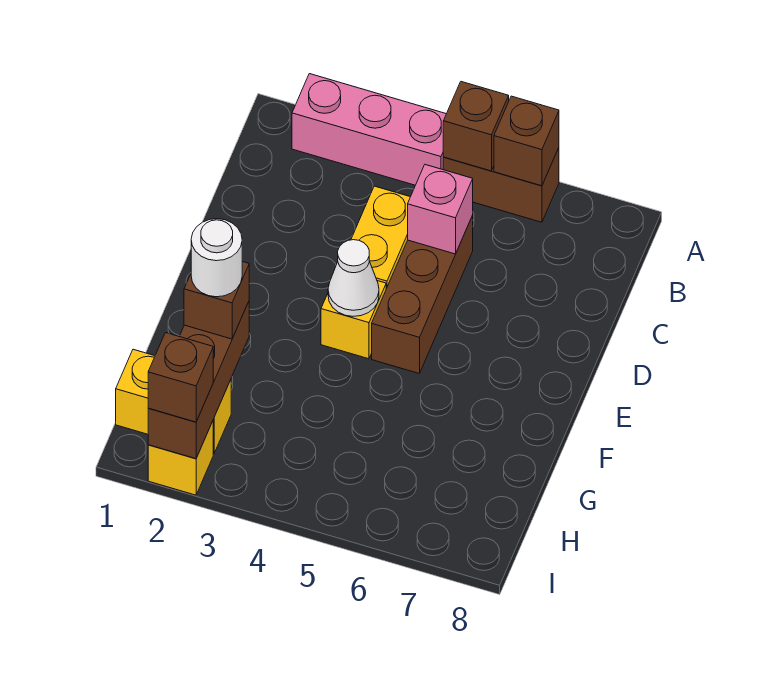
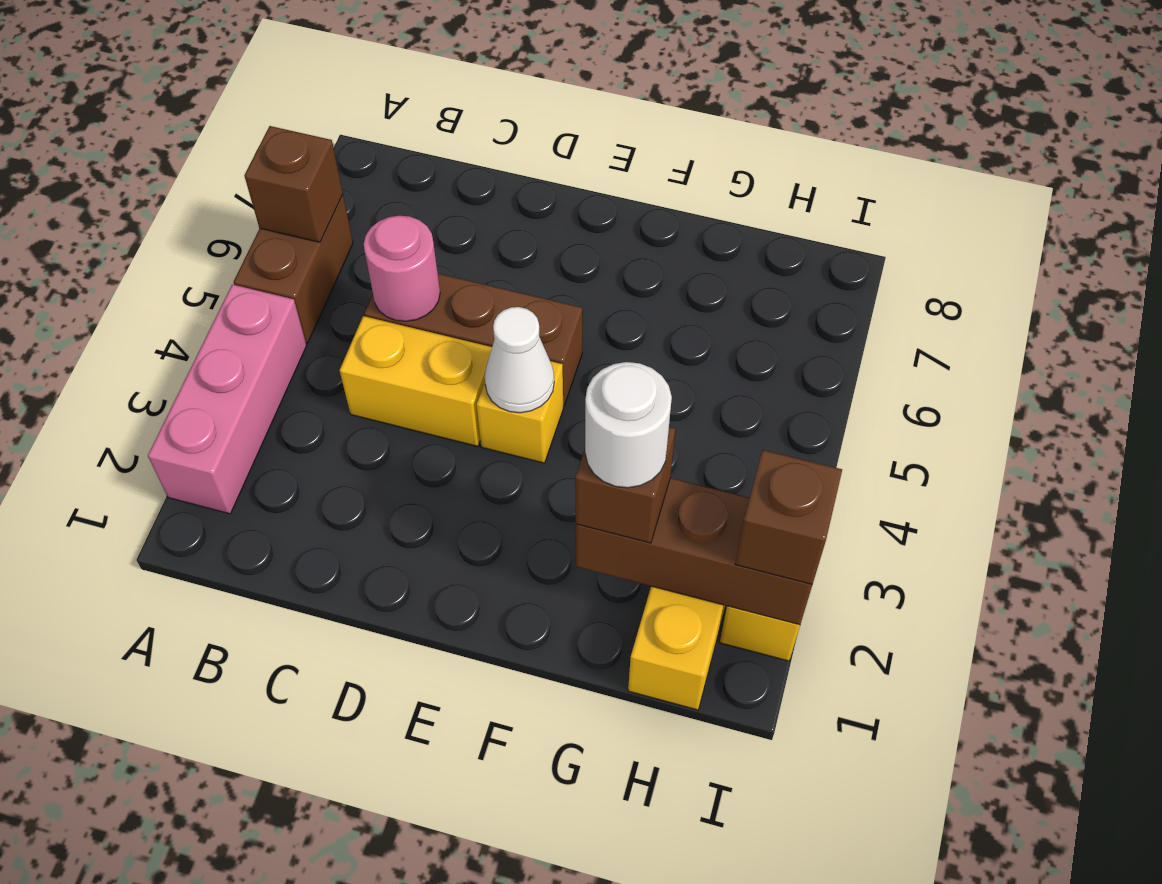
brown 1x1 brick [443,82,509,171] -> none
pink 1x1 brick [408,165,473,254] -> pink 1x1 round brick [364,216,440,321]

